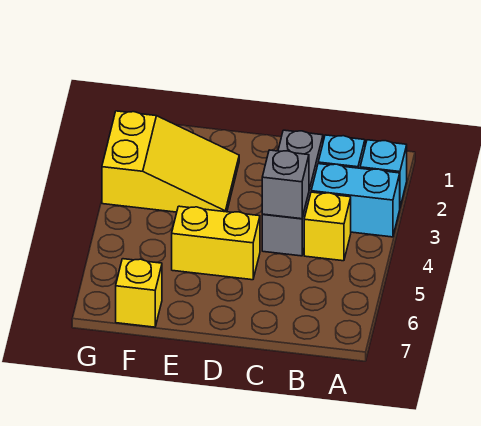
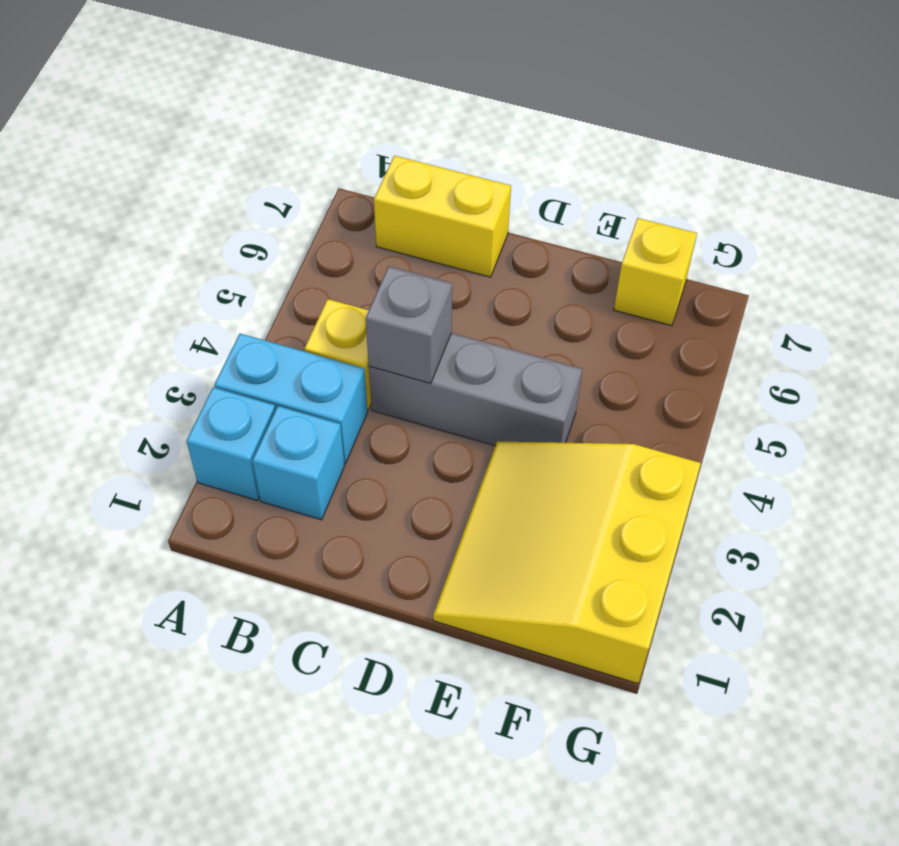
grey 1x3 brick [262,130,323,256] -> grey 1x3 brick turned to [369,333,582,446]
yellow 1x2 brick [172,206,260,280] -> yellow 1x2 brick moved to [374,156,511,277]
yellow 2x3 slope [102,111,239,212] -> yellow 3x3 slope [433,441,701,684]

